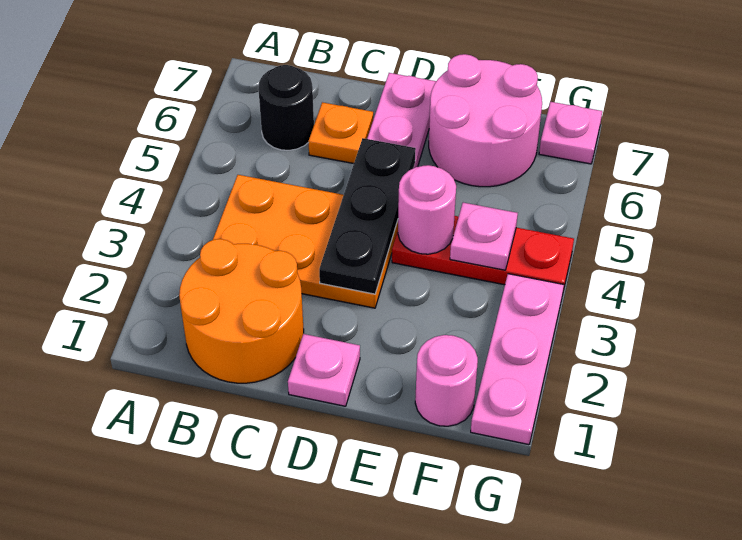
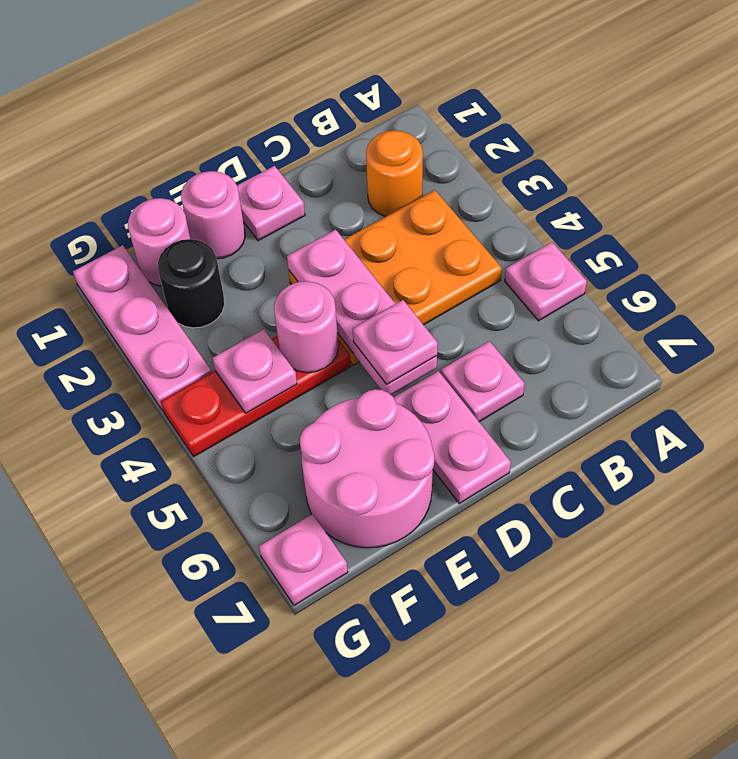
none -> pink 1x1 plate [505,242,587,321]
orange 2x2 round brick [179,239,304,383] -> orange 1x1 round brick [366,130,423,217]
black 1x1 round brick [258,65,314,150] -> black 1x1 round brick moved to [158,239,225,328]
orange 1x1 plate [308,102,373,164] -> pink 1x1 plate [441,341,525,422]
black 1x3 plate [319,138,416,294] -> pink 1x3 plate [287,230,437,395]
none -> pink 1x1 plate [353,300,438,384]
none -> pink 1x1 round brick [181,171,245,259]

